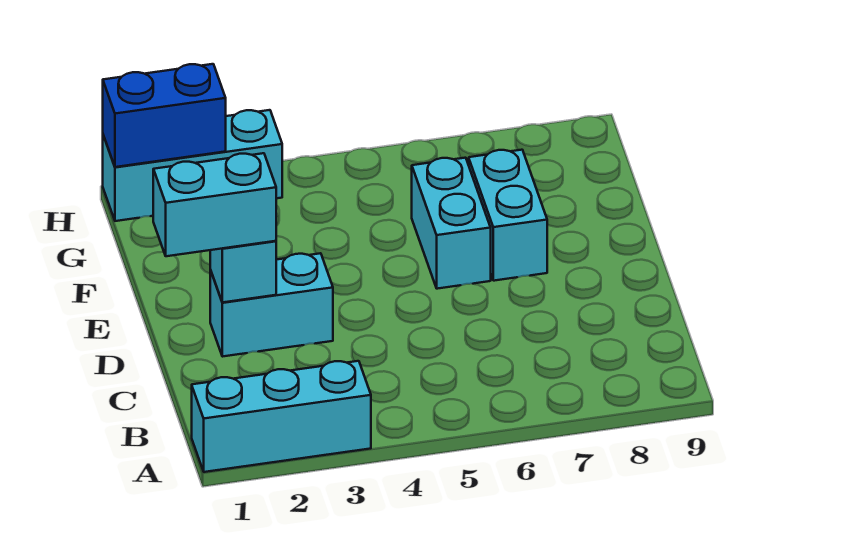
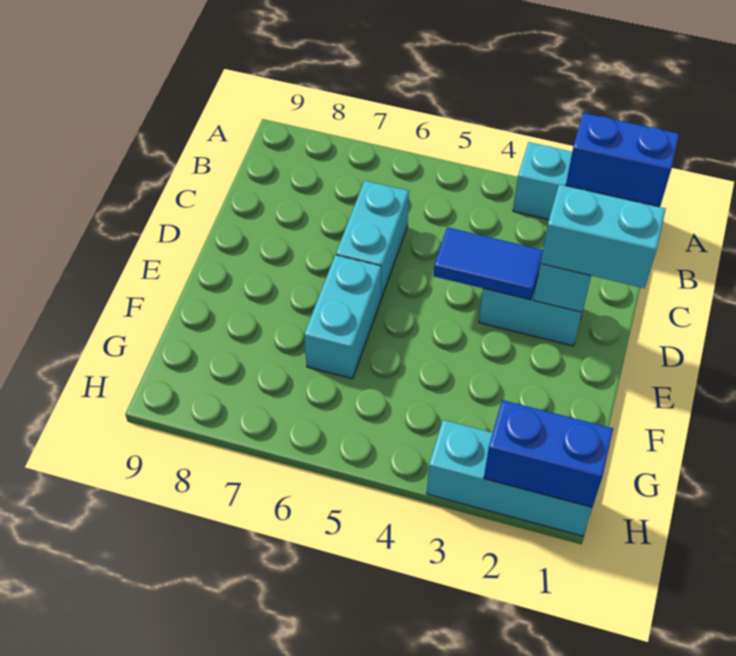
none -> blue 1x2 brick [566,113,679,207]
none -> blue 1x2 tile [434,227,543,300]
cyan 1x2 brick [469,150,547,281] -> cyan 1x2 brick moved to [336,181,409,298]

